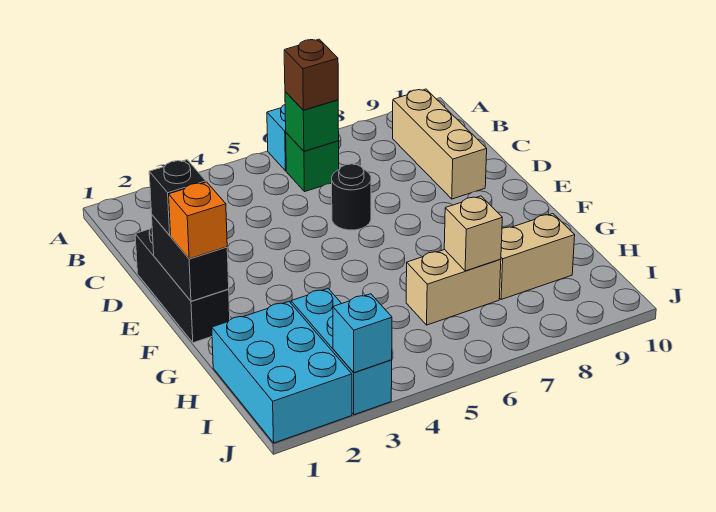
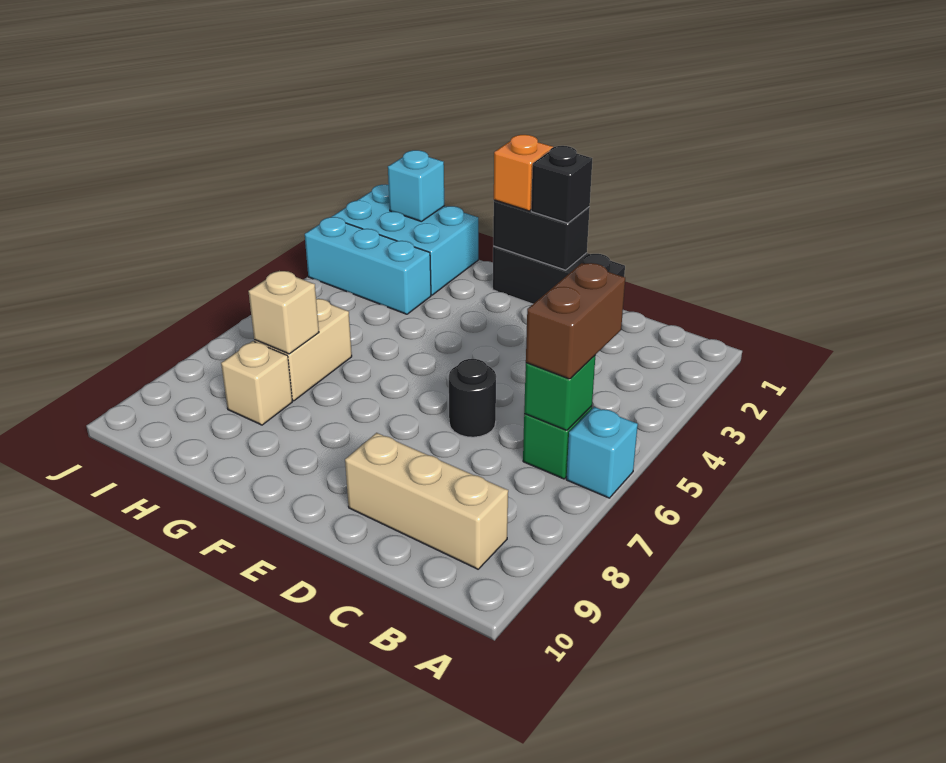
brown 1x1 brick [284,39,338,110] -> brown 1x2 brick [526,263,625,379]
tan 1x2 brick [499,214,575,300] -> tan 1x1 brick [221,341,292,425]
cyan 1x1 brick [333,294,392,373] -> cyan 1x1 brick moved to [388,150,444,222]

